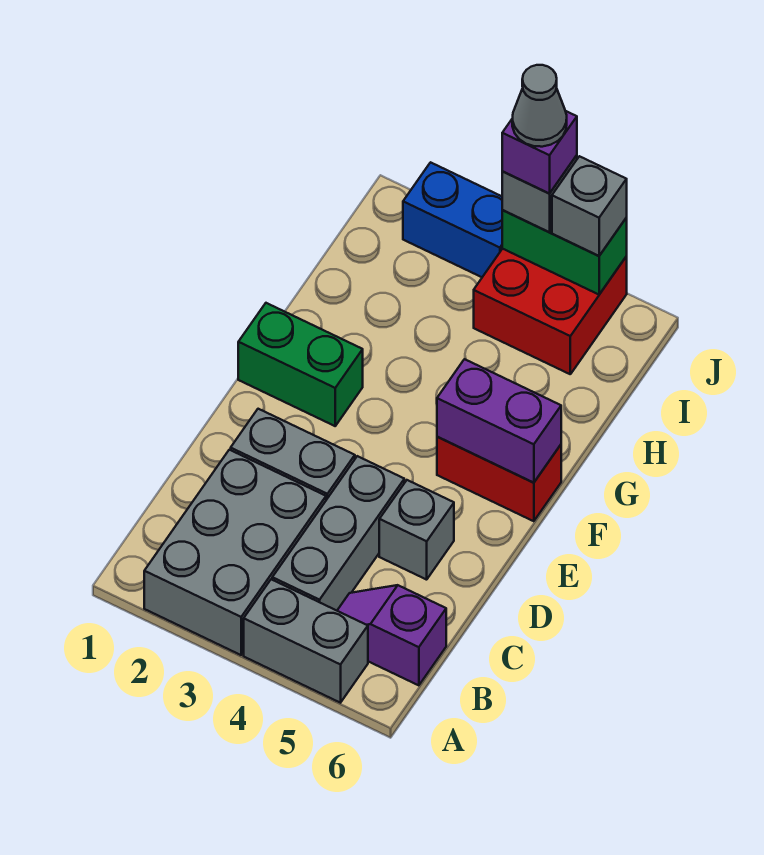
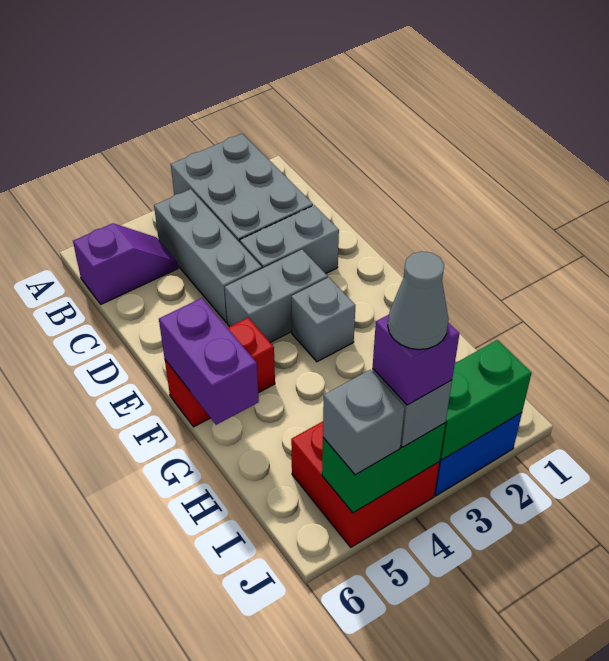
grey 1x2 brick [244,579,368,703] -> grey 1x2 brick moved to [225,250,328,342]
grey 1x1 brick [379,480,454,580] -> grey 1x1 brick moved to [291,277,356,362]
green 1x2 brick [238,303,363,426] -> green 1x2 brick moved to [440,340,531,460]
purple 1x2 brick [437,359,561,483] -> purple 1x2 brick turned to [159,298,259,425]

